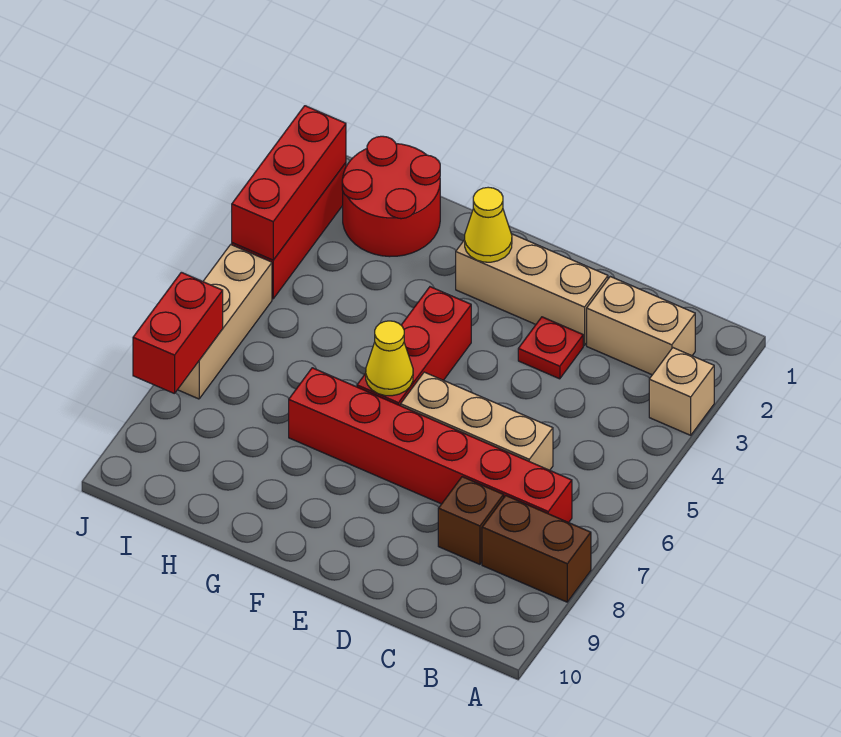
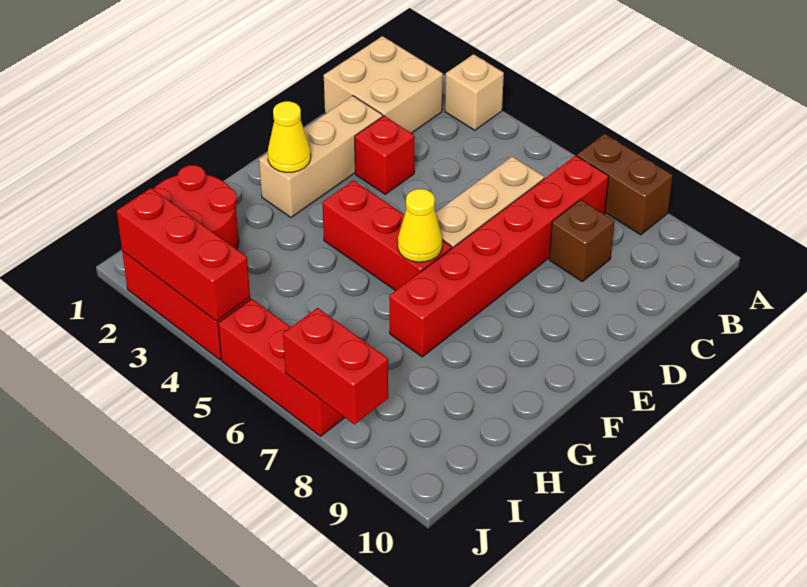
brown 1x2 brick [482,496,591,602] -> brown 1x2 brick turned to [577,134,673,235]
tan 1x2 brick [587,276,695,375] -> tan 2x2 brick [324,36,443,133]
red 1x1 plate [518,317,583,379] -> red 1x1 brick [355,116,414,194]
tan 1x3 brick [178,245,272,399] -> red 1x3 brick [218,299,345,436]

